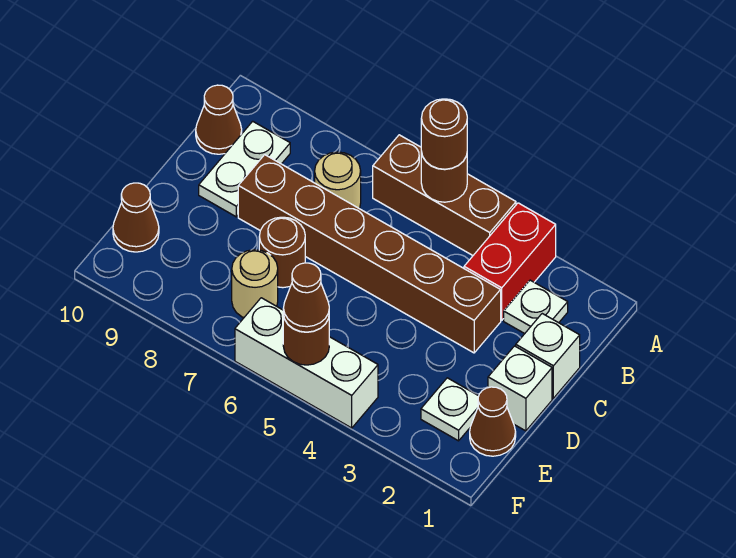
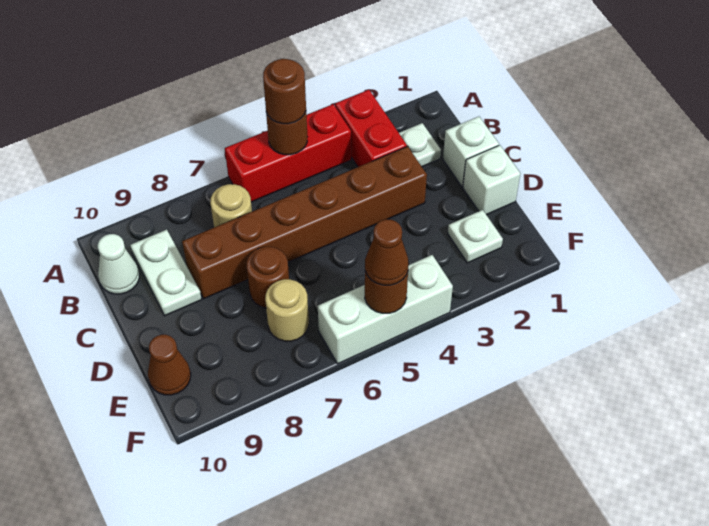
brown 1x3 brick [373,135,516,255] -> red 1x3 brick [225,104,351,202]
brown 1x1 cone [196,85,242,154] -> white 1x1 cone [98,234,139,294]
brown 1x1 cone [470,387,516,456] -> none

